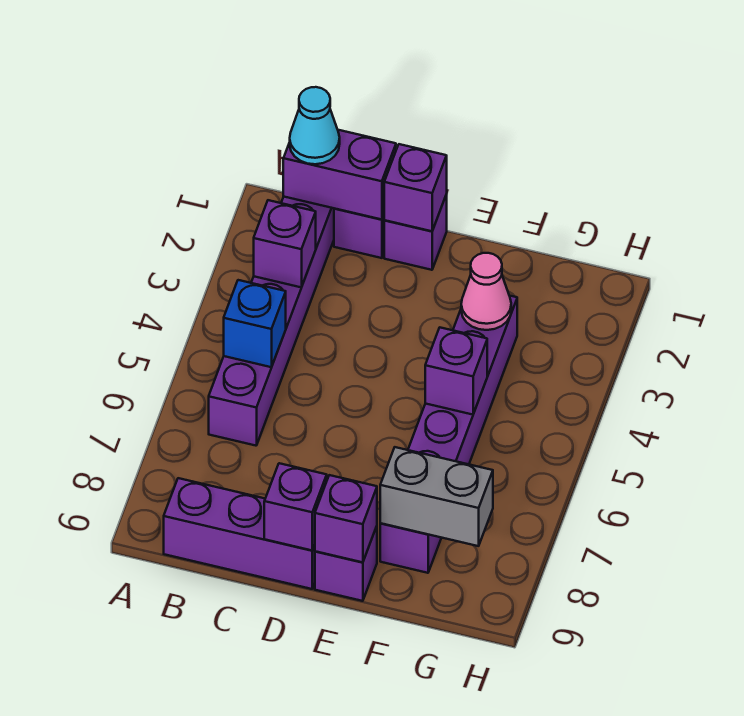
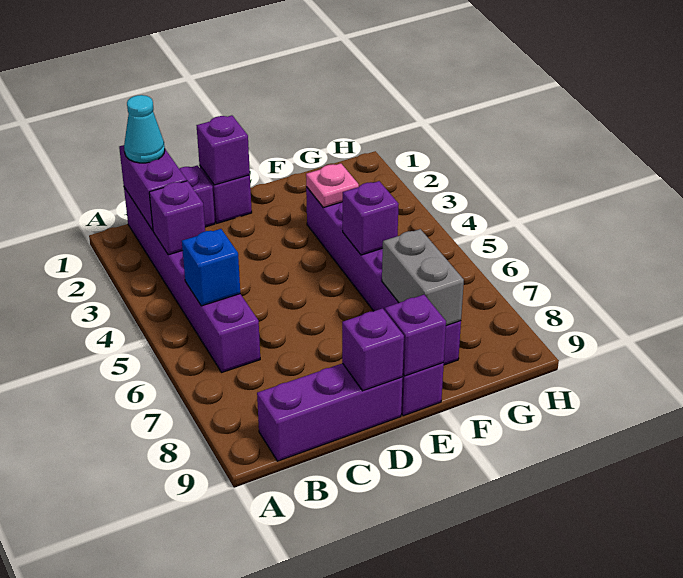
purple 1x2 brick [283,130,396,220] -> purple 1x2 brick turned to [119,145,187,230]
pink 1x1 cone [461,253,511,330] -> pink 1x1 plate [306,163,359,208]
grey 1x2 brick [380,447,493,546] -> grey 1x2 brick turned to [382,229,464,326]

